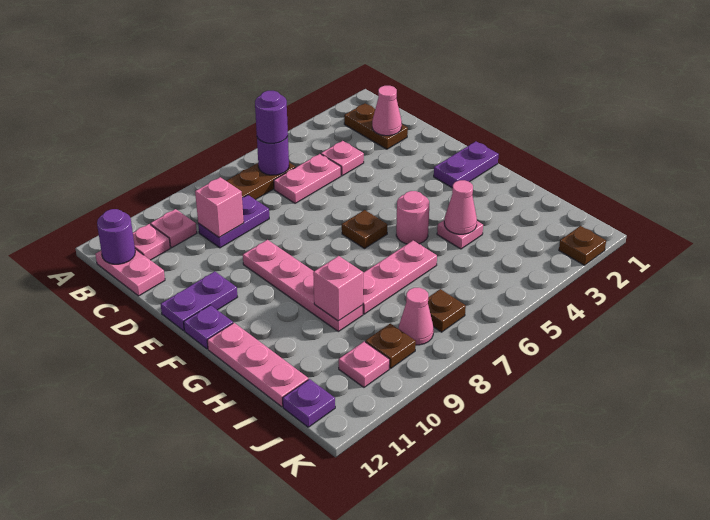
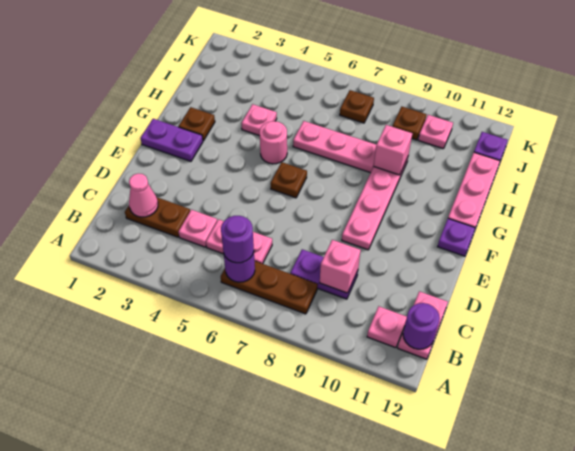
brown 1x2 plate [344,104,408,149] -> brown 1x2 plate turned to [125,197,190,237]
pink 1x1 plate [150,209,197,247] -> none
purple 1x2 plate [161,271,237,331] -> none
pink 1x1 cone [444,180,477,234] -> none
pink 1x1 cone [399,288,433,345] -> none
brown 1x1 plate [559,226,606,265] -> brown 1x1 plate moved to [179,107,215,141]

